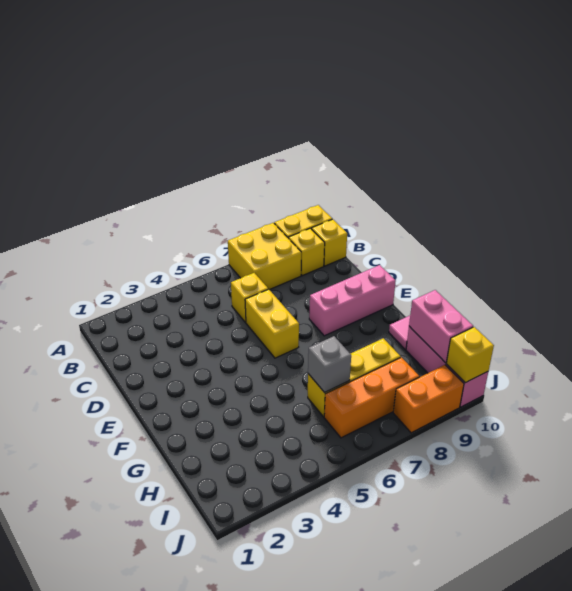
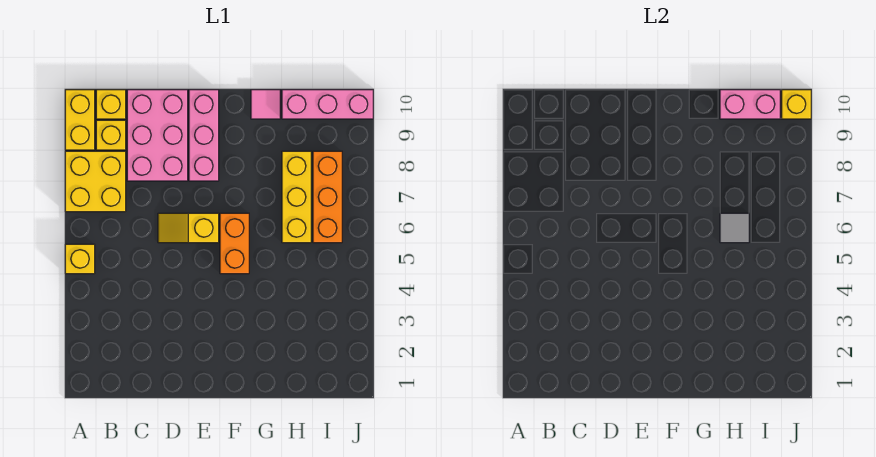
yellow 1x1 brick [231,273,268,322] -> yellow 1x1 brick moved to [65,244,95,274]
none -> pink 2x3 brick [127,90,188,181]
yellow 1x2 brick [245,289,299,358] -> yellow 1x2 slope [158,213,219,243]
grey 1x1 brick [308,336,351,393] -> grey 1x1 tile [720,213,749,243]
orange 1x2 brick [393,365,464,433] -> orange 1x2 brick moved to [220,213,249,274]

